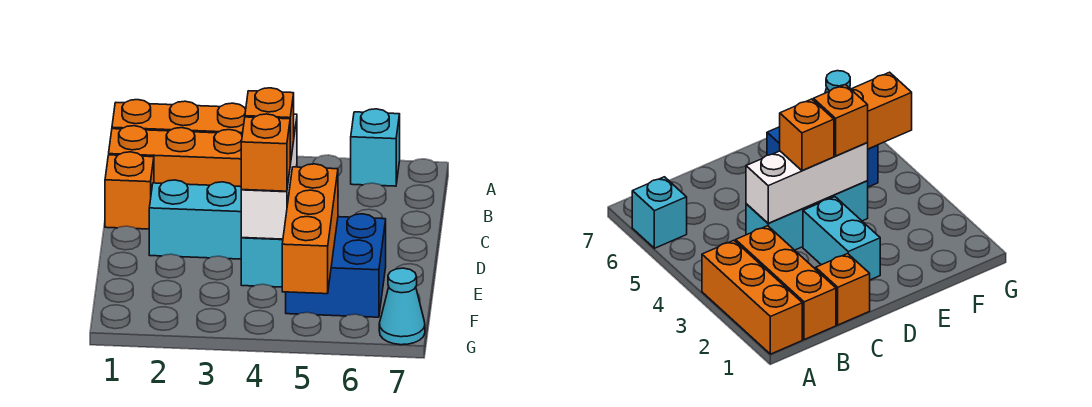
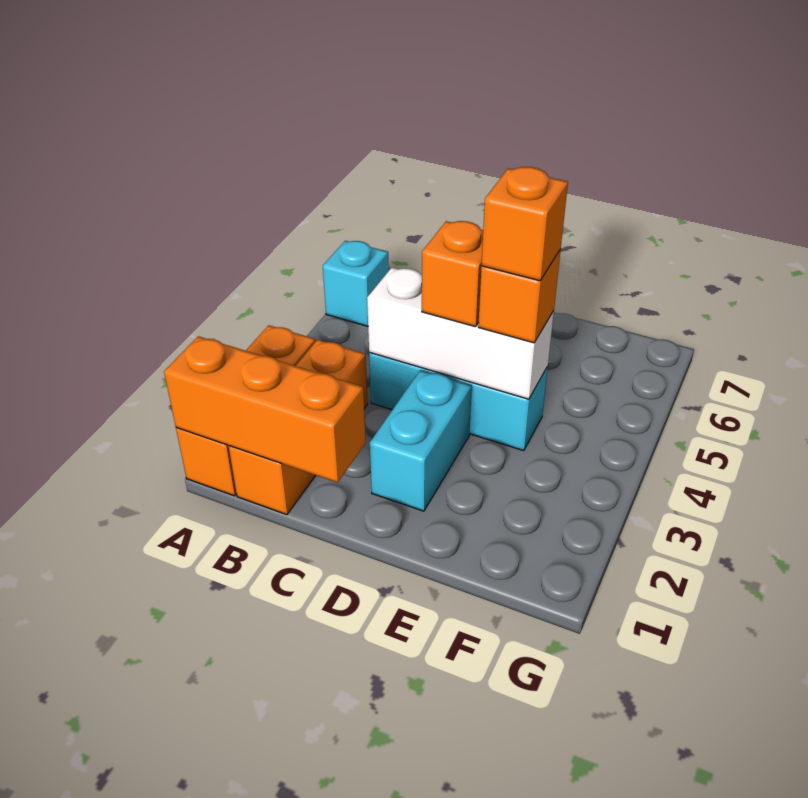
orange 1x1 brick [105,152,154,229] -> orange 1x1 brick moved to [482,167,568,281]
blue 2x2 brick [286,214,386,317] -> none
orange 1x3 brick [282,164,338,294] -> orange 1x3 brick moved to [164,336,366,483]
cyan 1x1 cone [379,268,425,345] -> none

